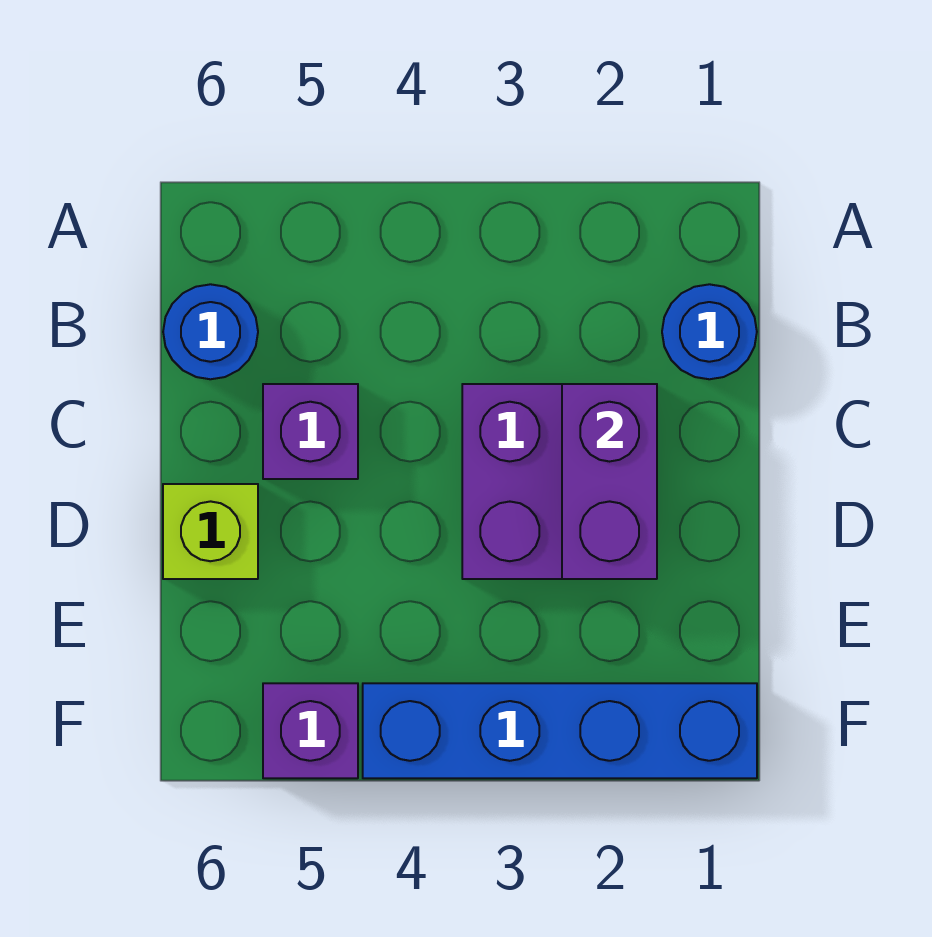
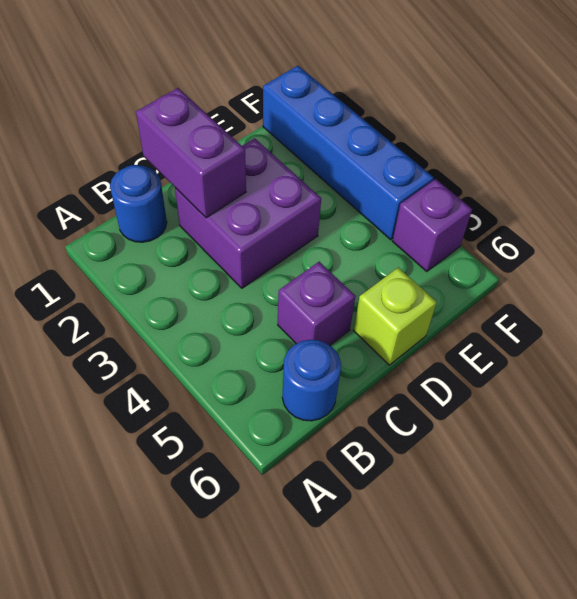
purple 1x2 brick [562,384,657,579] -> purple 1x2 brick turned to [136,88,246,218]

